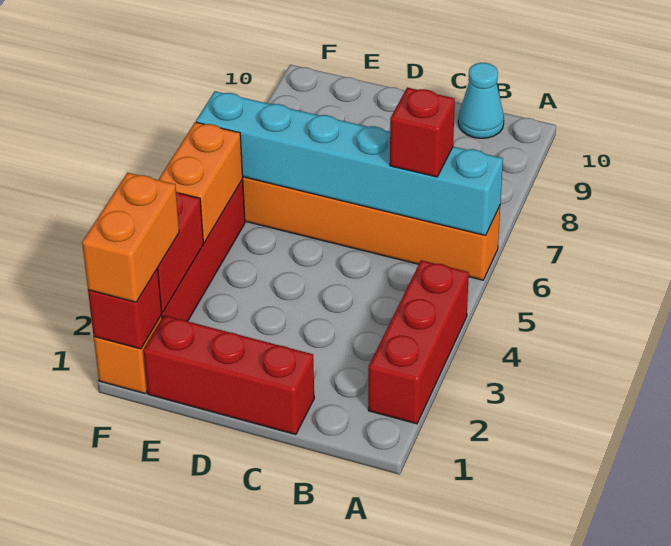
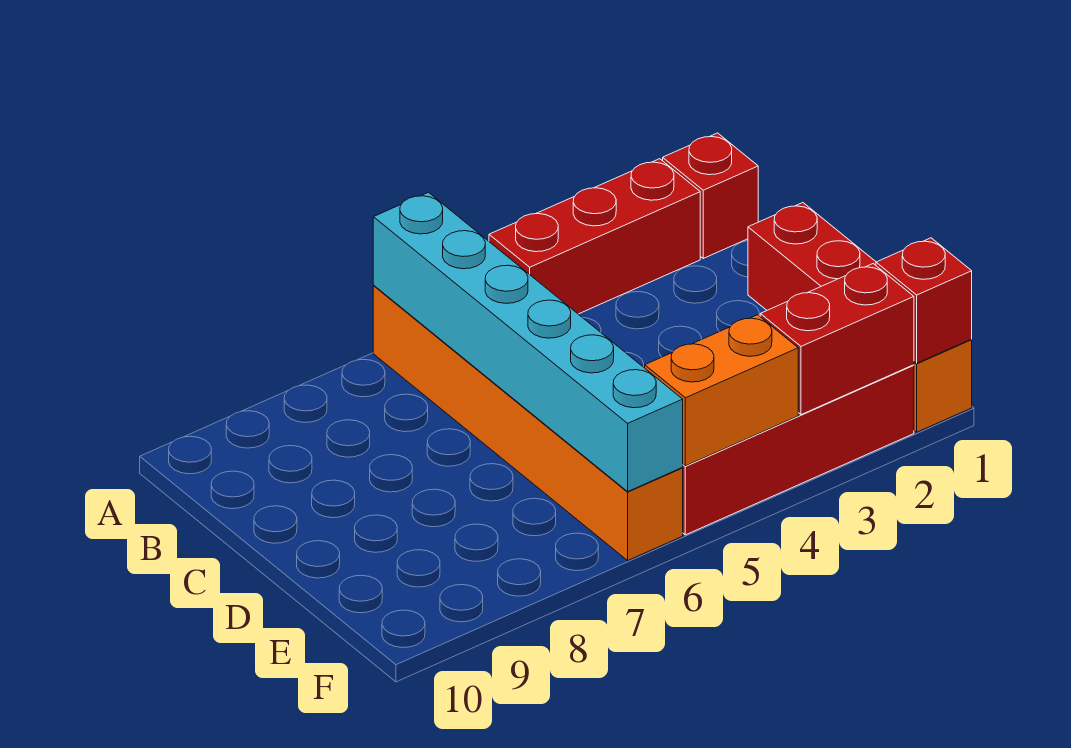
red 1x1 brick [390,88,455,177] -> red 1x1 brick moved to [663,133,758,258]
cyan 1x1 cone [458,63,504,138] -> none
orange 1x2 brick [82,173,179,302] -> none

